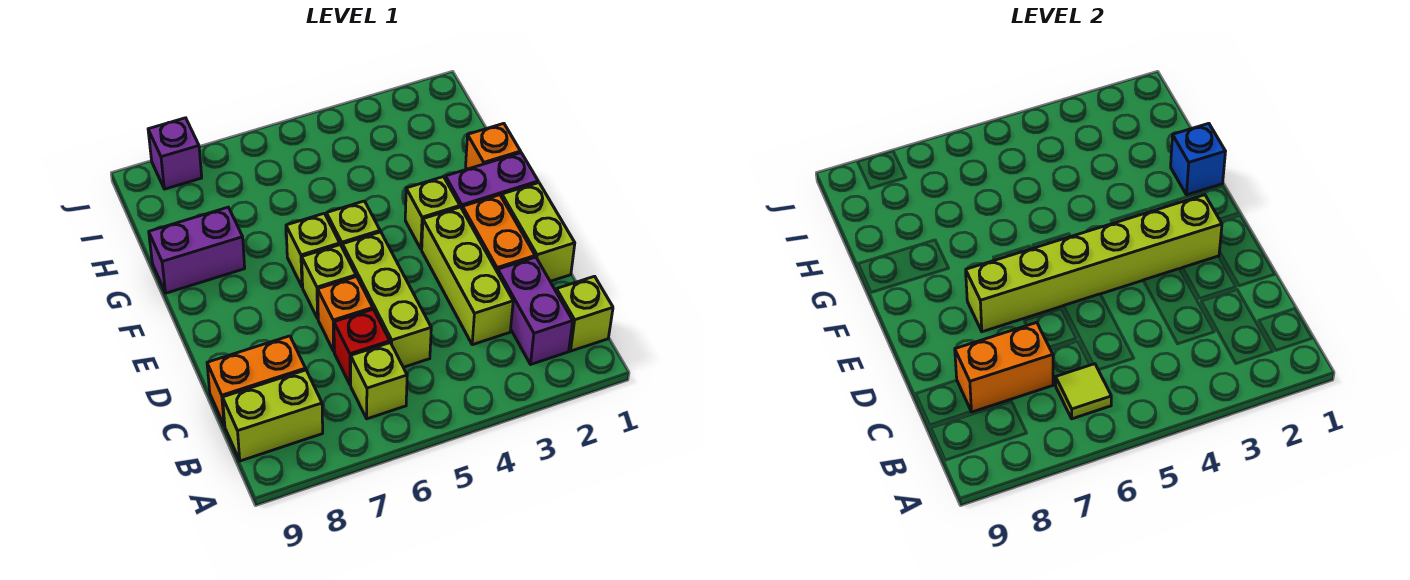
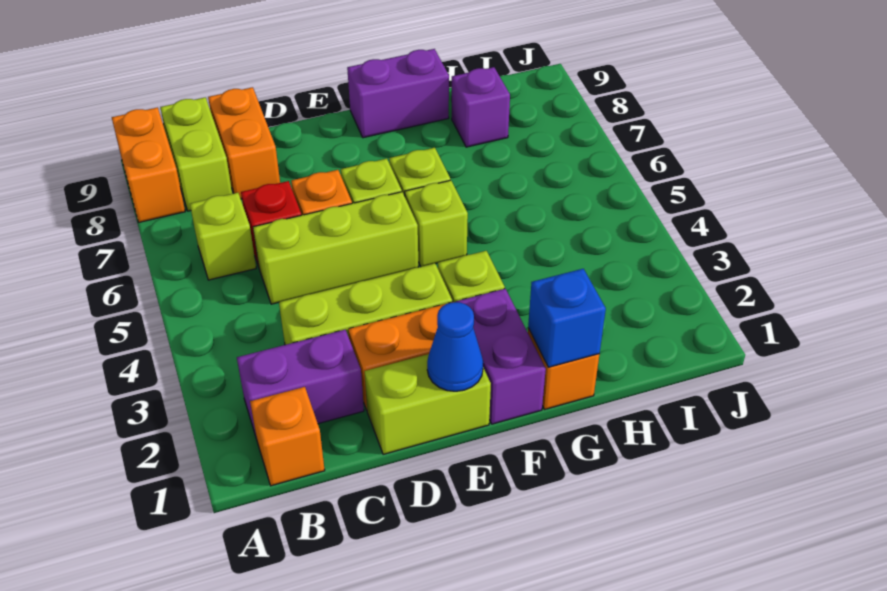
lime 1x1 brick [556,276,613,351] -> orange 1x1 brick [250,387,325,486]
lime 1x1 tile [1056,364,1111,419] -> none
orange 1x2 brick [955,323,1053,412] -> orange 1x2 brick moved to [112,107,185,222]
none -> blue 1x1 cone [427,302,483,391]
lime 1x6 brick [966,195,1222,332] -> none
purple 1x2 brick [149,207,245,293] -> purple 1x2 brick turned to [347,49,449,138]
purple 1x1 brick [148,118,202,189] -> purple 1x1 brick moved to [452,67,510,147]

